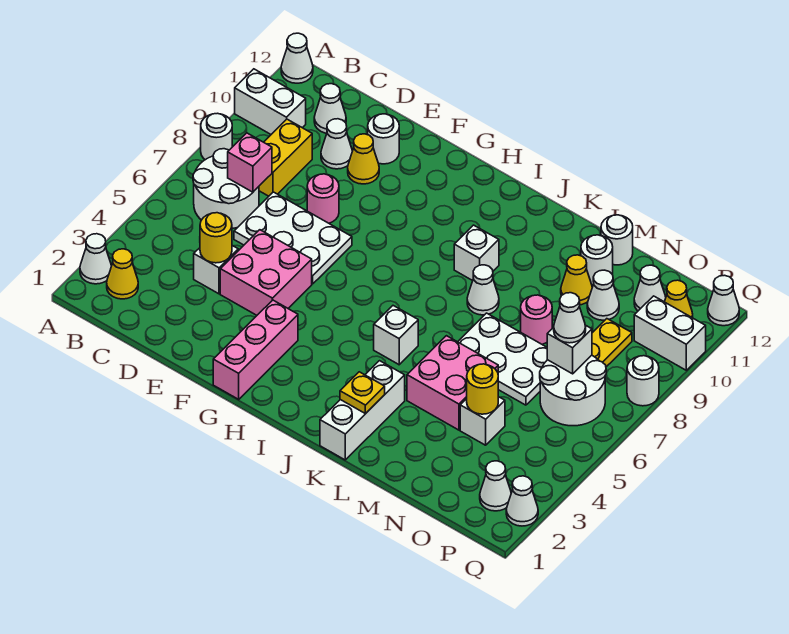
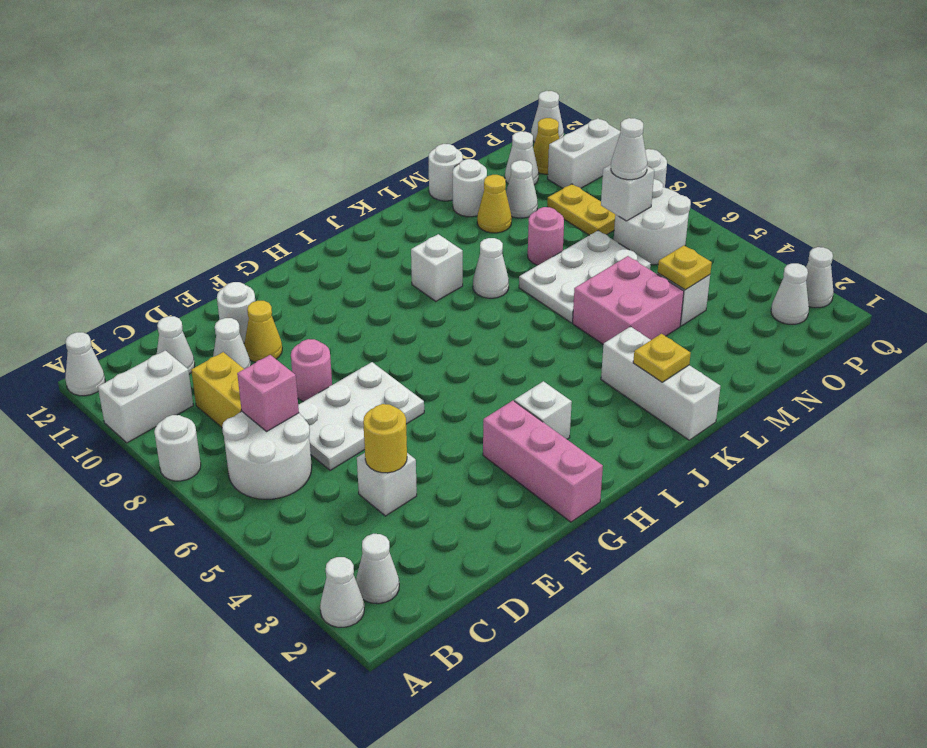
yellow 1x1 cone [107,249,138,299] -> white 1x1 cone [356,534,399,604]
pink 2x2 brick [220,230,312,315] -> none
white 1x1 brick [374,306,418,365] -> white 1x1 brick moved to [514,381,572,439]
yellow 1x1 round brick [467,364,498,414] -> yellow 1x1 plate [658,245,712,290]

